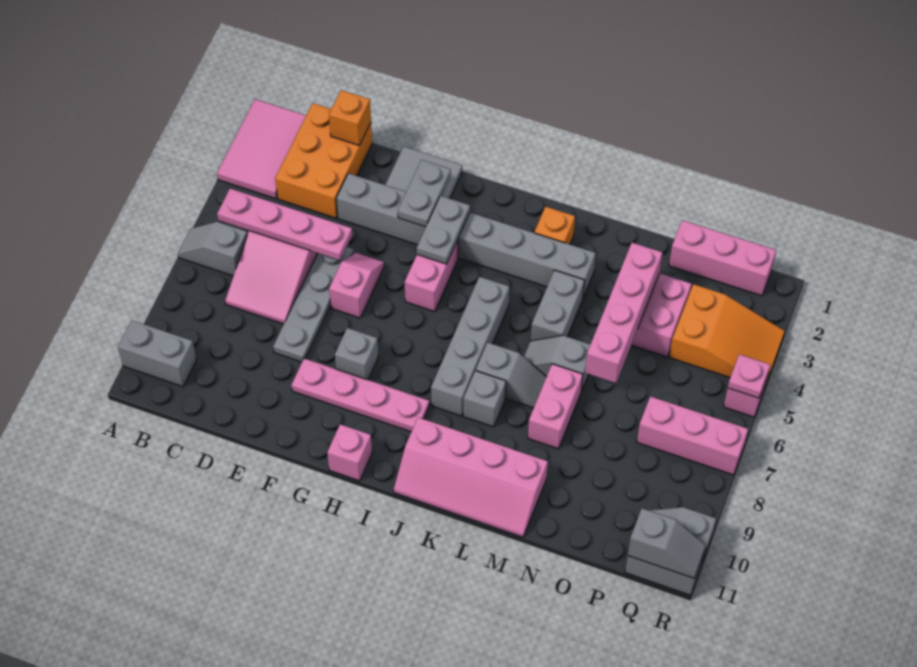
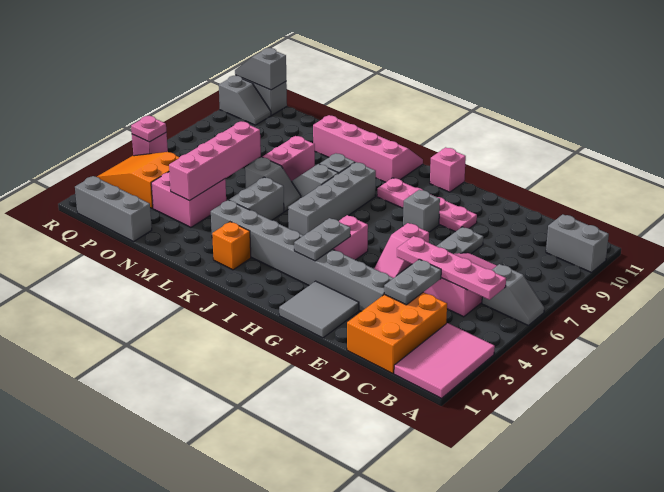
orange 1x1 brick [329,90,371,145] -> none
grey 1x2 plate [398,160,451,227] -> grey 1x2 plate moved to [384,259,441,305]
pink 1x3 brick [669,220,776,296] -> grey 1x3 brick [75,176,152,242]
pink 1x3 brick [637,396,748,475] -> none

